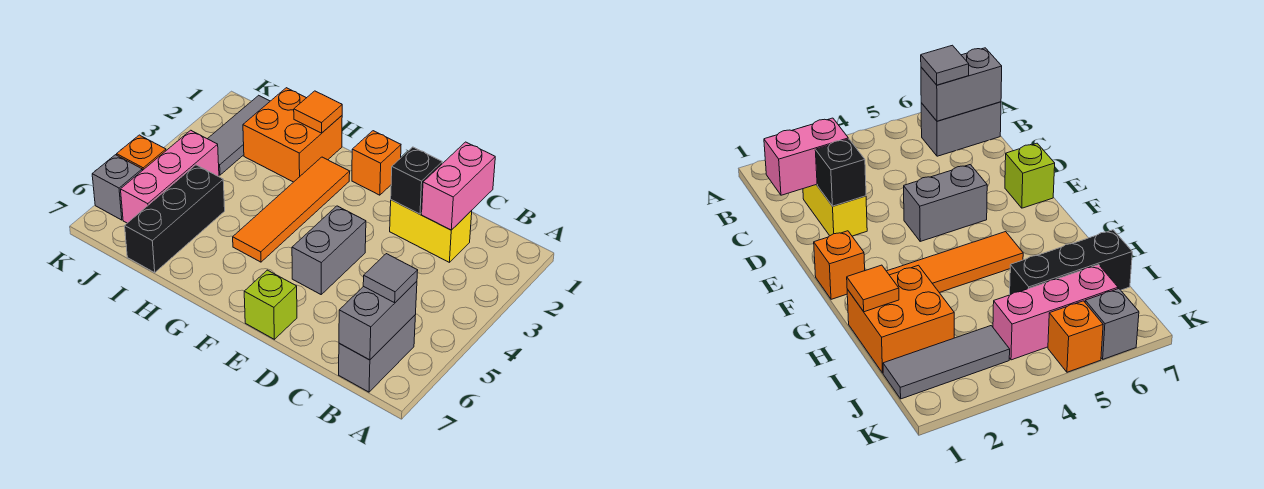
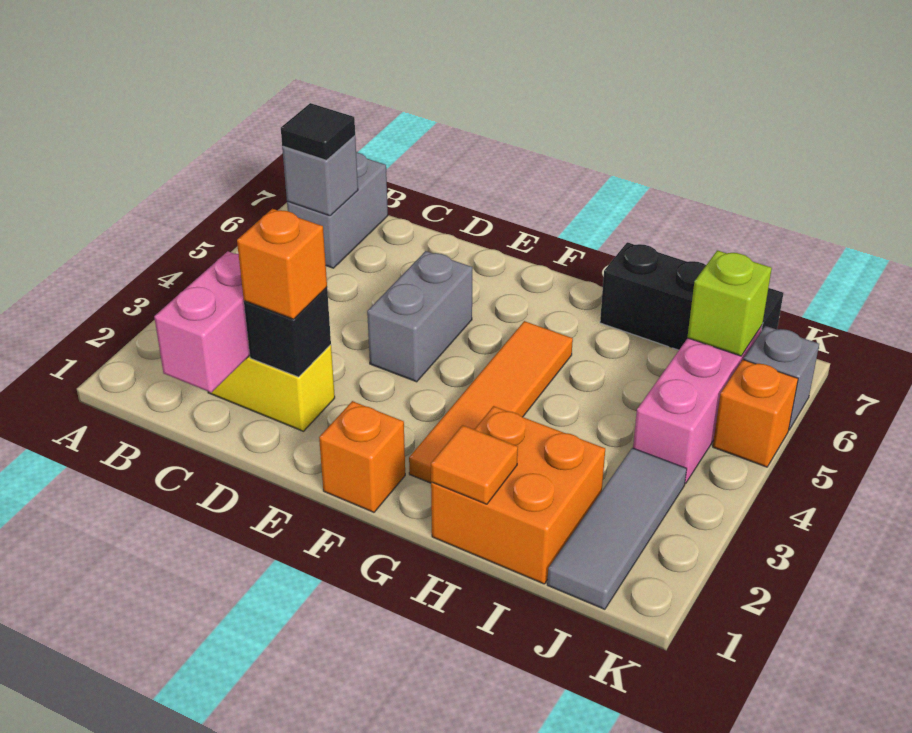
grey 1x2 brick [339,281,417,360] -> grey 1x1 brick [282,136,358,216]
grey 1x1 tile [363,254,418,303] -> black 1x1 tile [281,103,355,160]
none -> orange 1x1 brick [237,209,327,319]
lime 1x1 brick [244,270,297,339] -> lime 1x1 brick moved to [687,250,772,356]
black 1x3 brick [125,165,225,273] -> black 1x3 brick turned to [600,242,783,350]

